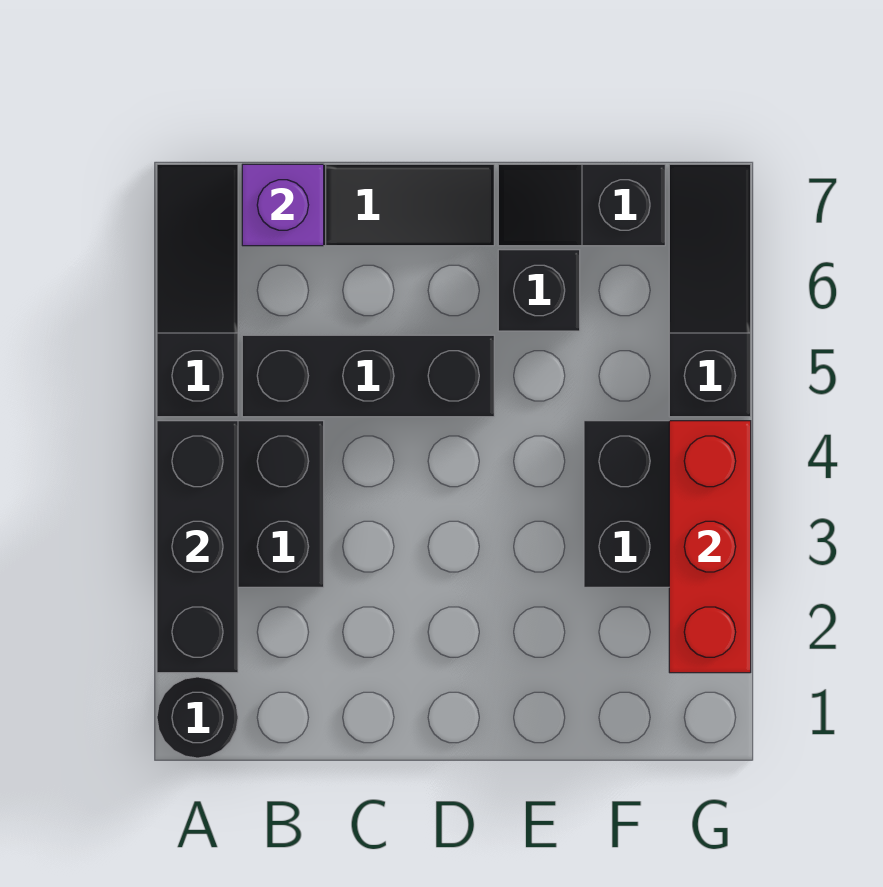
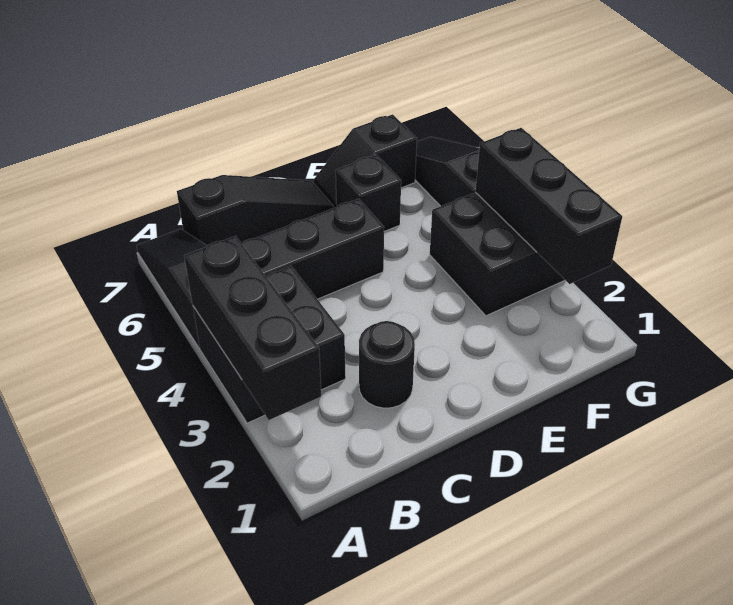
black 1x1 round brick [157,677,238,758] -> black 1x1 round brick moved to [359,321,415,408]
purple 1x1 brick [242,164,324,246] -> none
red 1x3 brick [669,421,751,673] -> black 1x3 brick [475,128,622,284]

